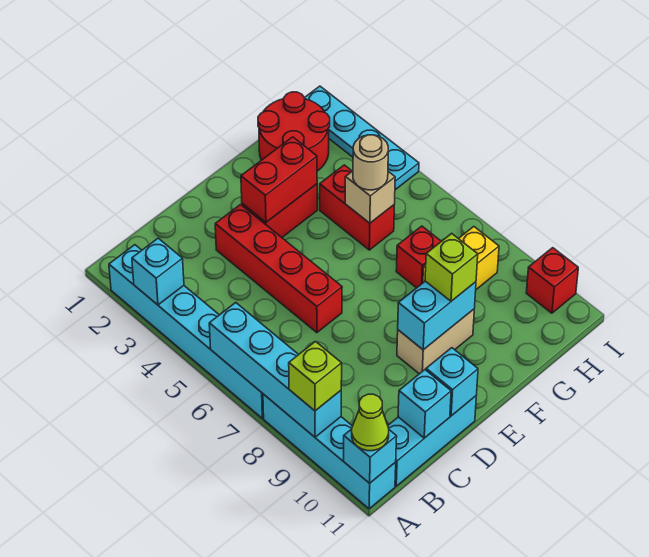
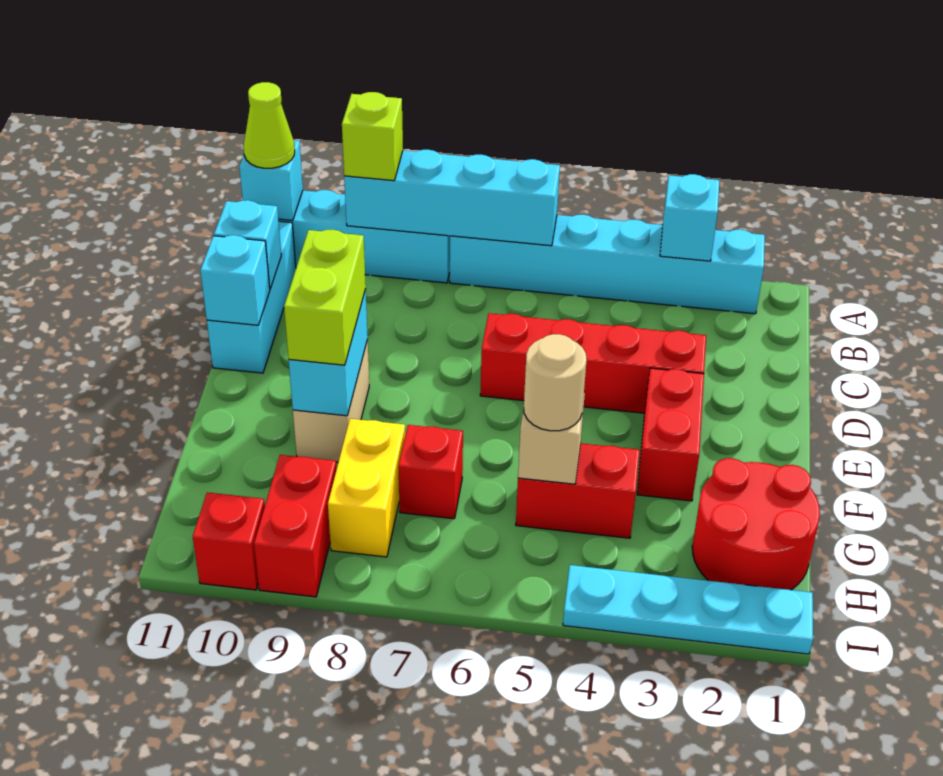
red 1x2 brick [241,137,317,222] -> red 1x2 brick moved to [254,455,336,597]
lime 1x1 brick [425,233,478,301] -> lime 1x2 brick [284,230,366,365]

